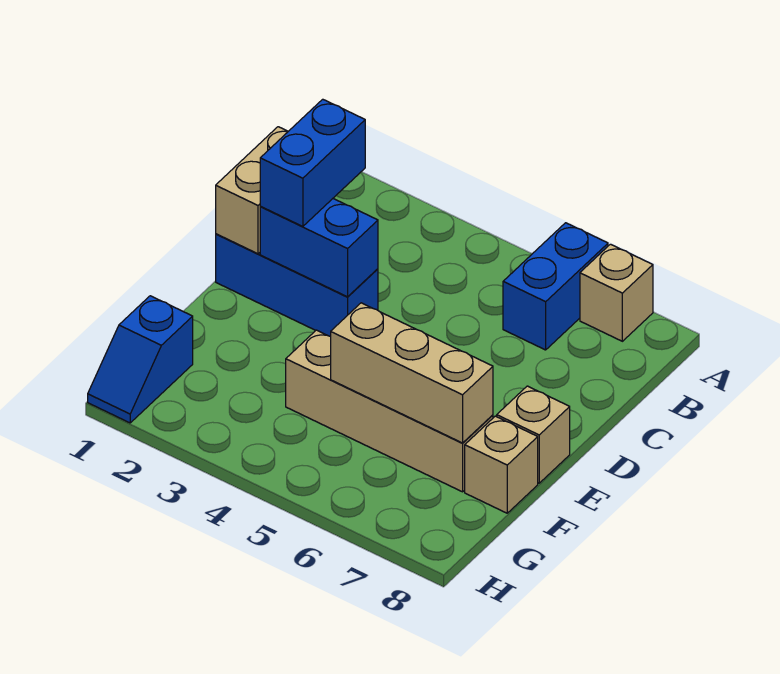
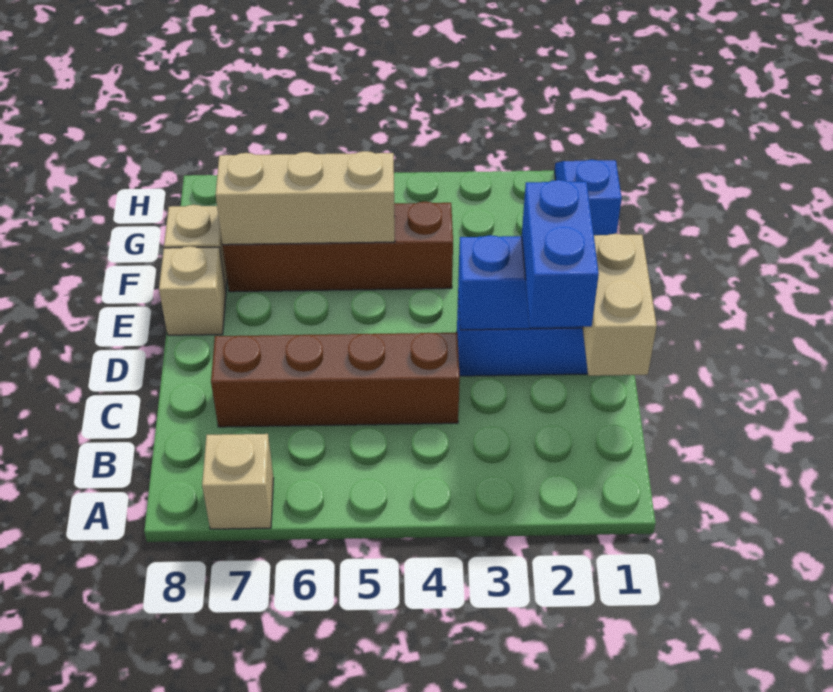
blue 1x2 brick [503,223,608,350] -> none
none -> brown 1x4 brick [211,333,460,427]
tan 1x4 brick [286,330,493,492] -> brown 1x4 brick [223,202,453,292]

